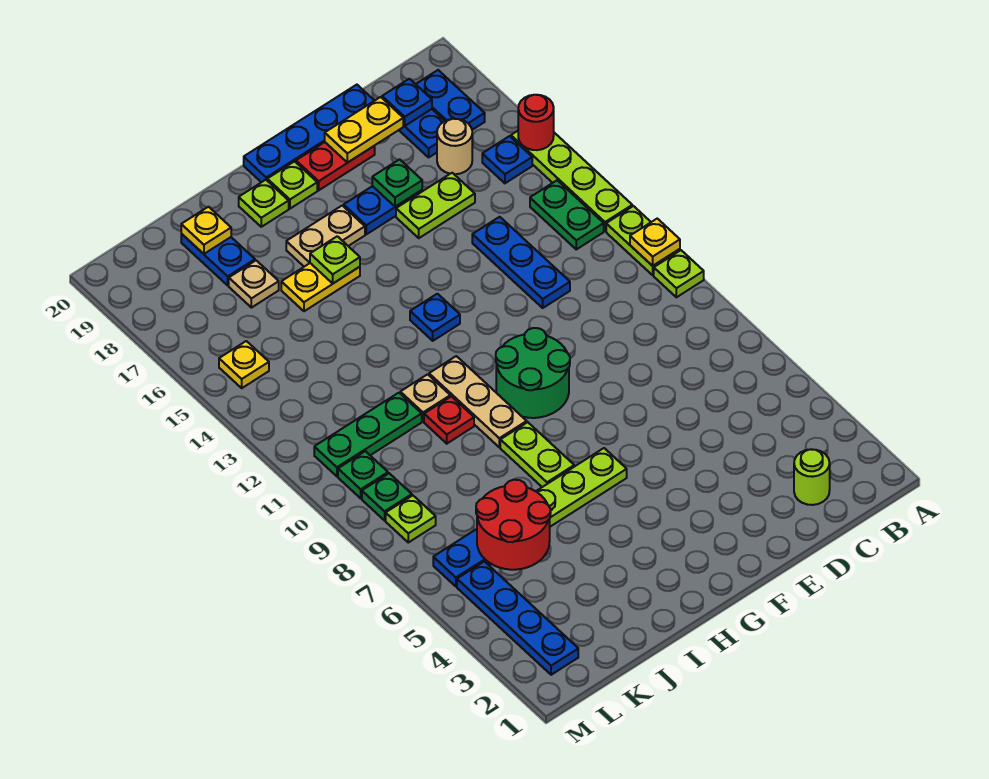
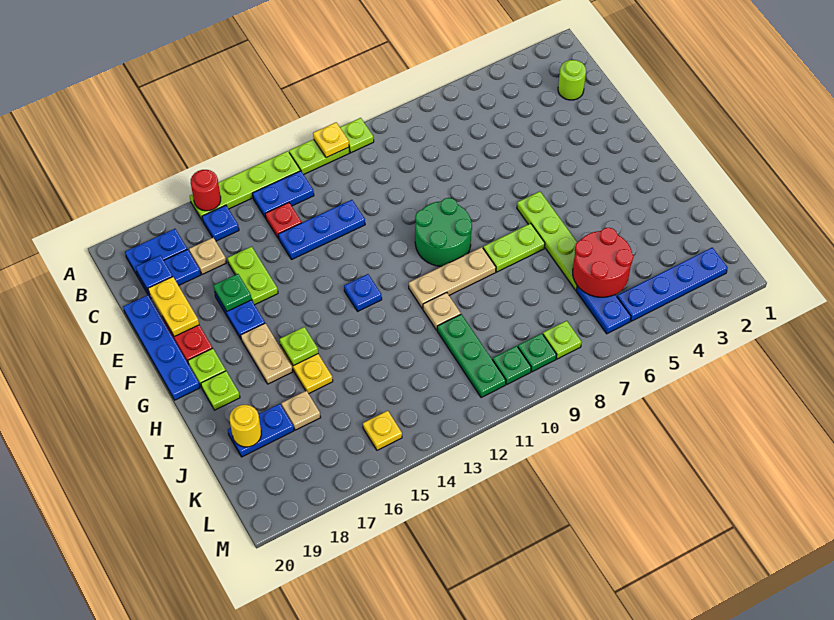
green 1x2 plate [530,180,604,249] -> blue 1x2 plate [253,171,314,218]
tan 1x1 round brick [437,119,472,174] -> tan 1x1 plate [189,238,226,274]
red 1x1 plate [424,396,474,444] -> red 1x1 plate moved to [265,203,302,239]
yellow 1x1 plate [181,207,231,254] -> yellow 1x1 round brick [230,405,261,447]

